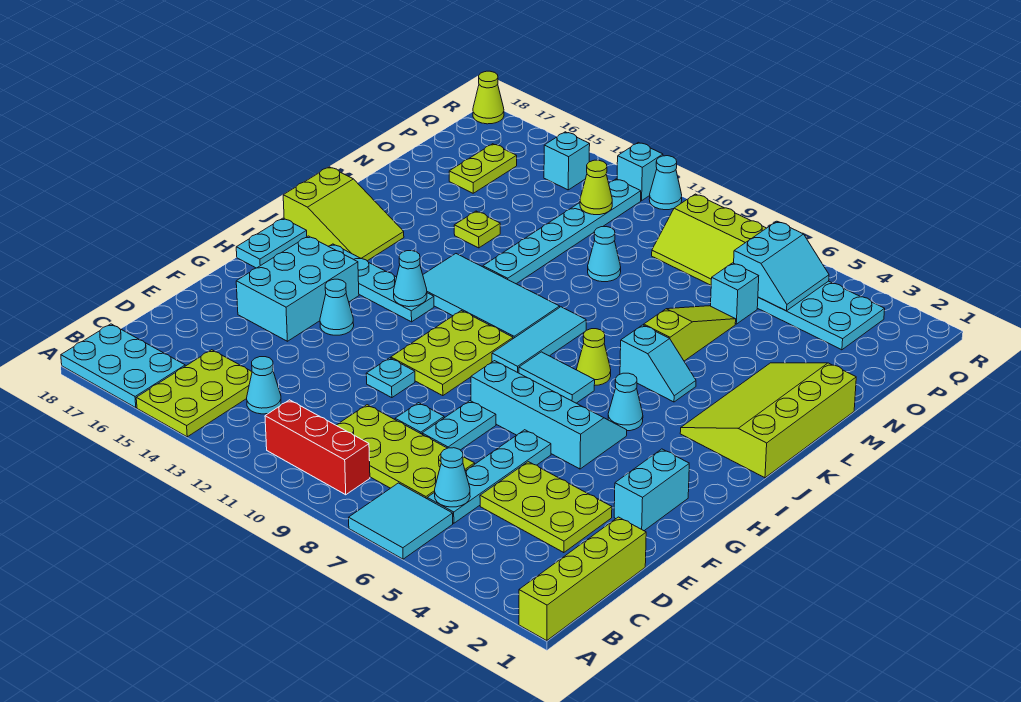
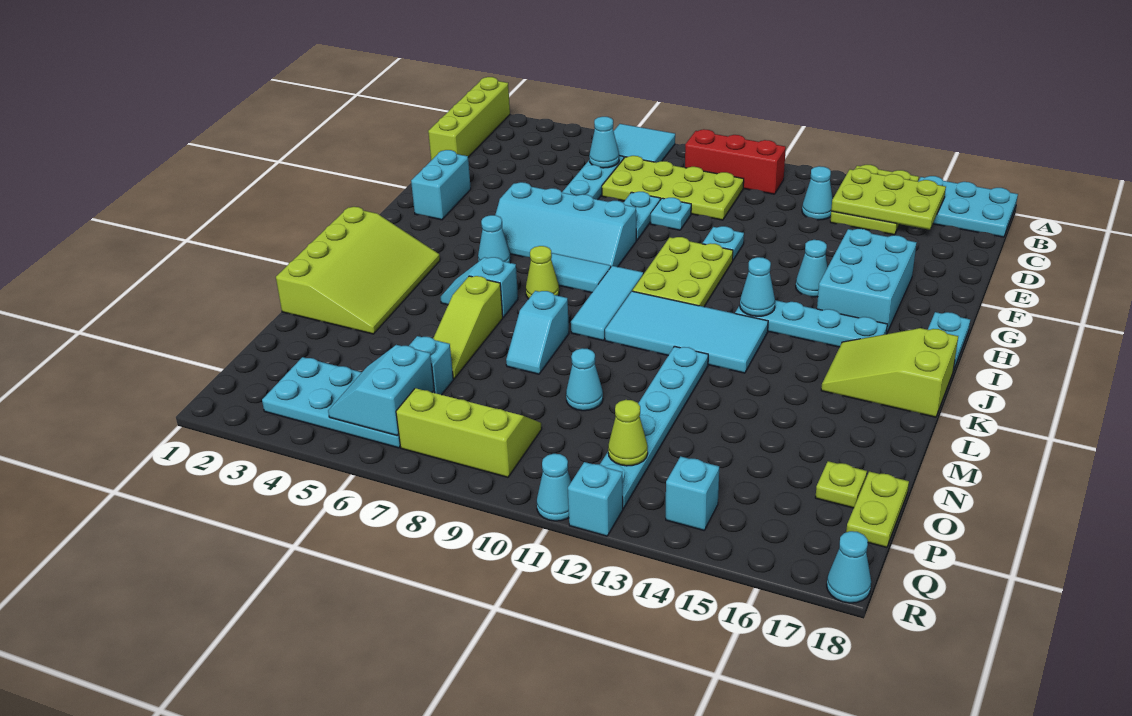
lime 2x3 plate [480,462,612,553] -> lime 2x3 plate moved to [831,168,946,230]
none -> cyan 1x2 slope [506,291,569,374]
lime 1x1 plate [454,211,500,248] -> lime 1x1 plate moved to [815,461,867,508]
lime 1x2 plate [449,144,517,193] -> lime 1x2 plate moved to [846,471,909,548]
lime 1x1 cone [473,71,504,124] -> cyan 1x1 cone [827,531,871,603]

